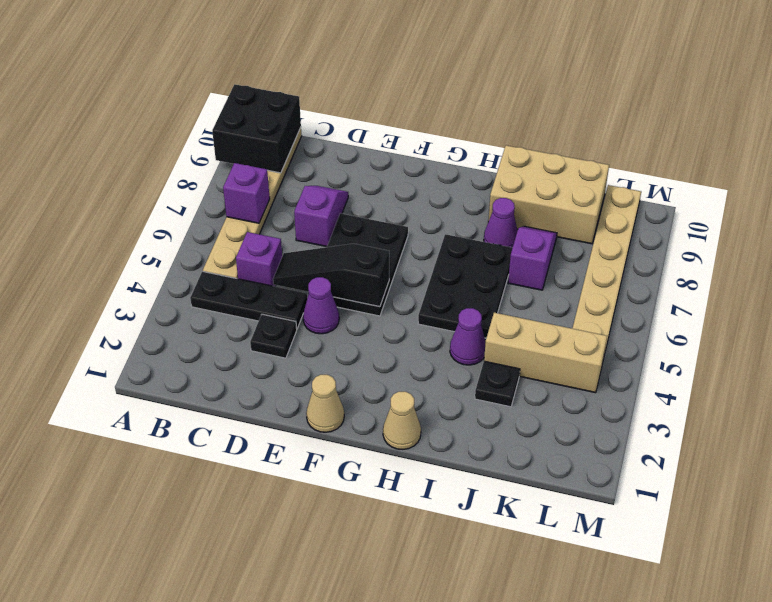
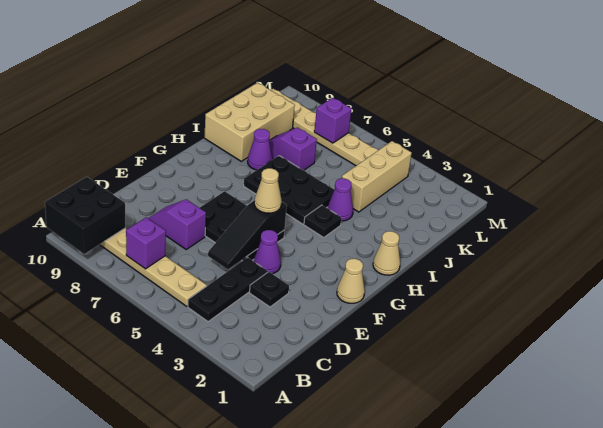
purple 1x1 brick [236,232,282,287] -> purple 1x1 brick moved to [314,98,351,143]
none -> tan 1x1 cone [254,168,282,213]
black 1x1 plate [475,361,520,407] -> black 1x1 plate moved to [304,205,342,237]

